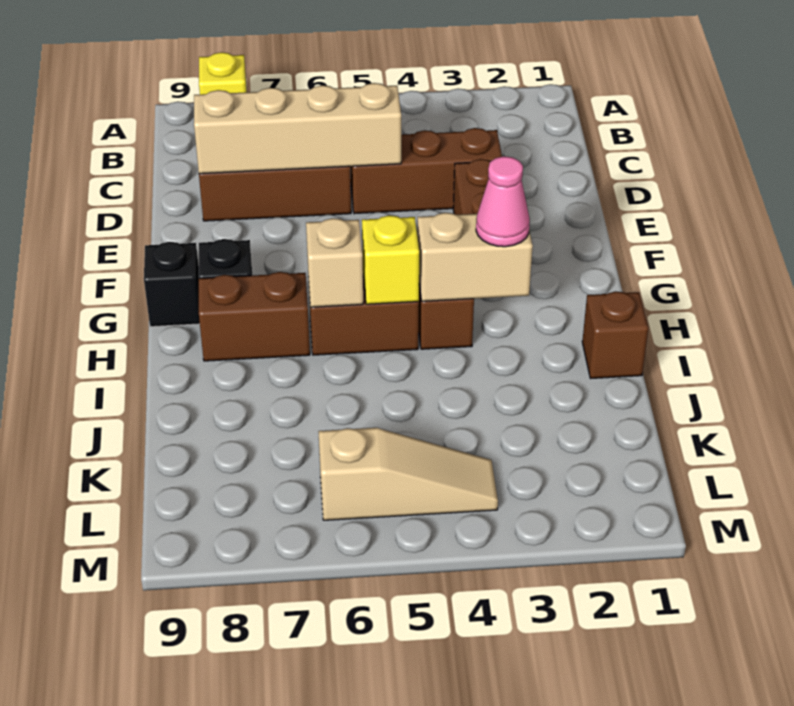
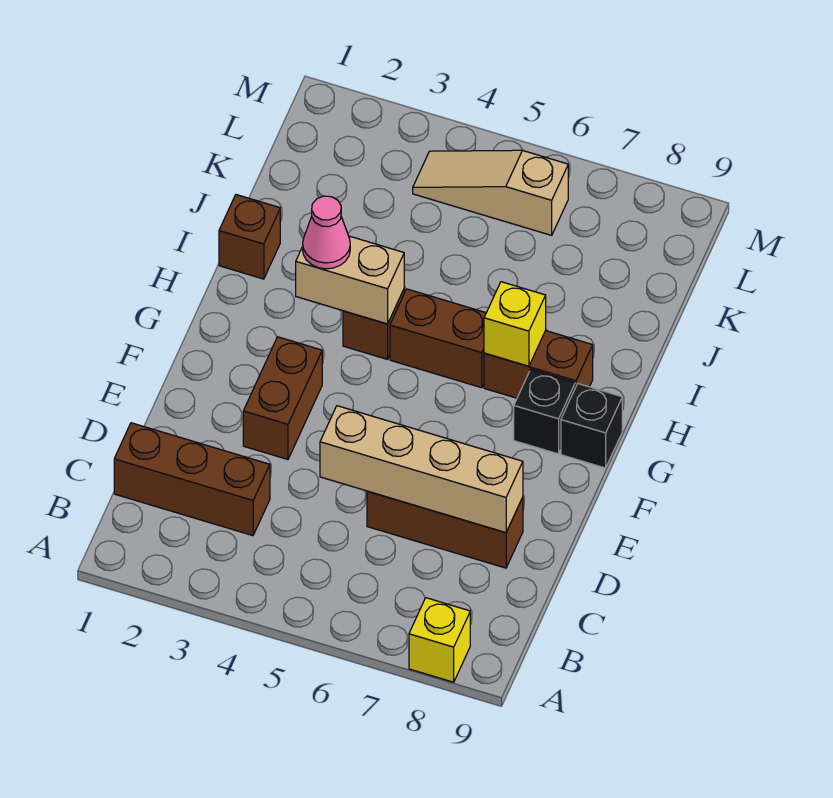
brown 1x3 brick [350,128,502,214] -> brown 1x3 brick moved to [114,423,270,536]
yellow 1x1 brick [362,215,419,304] -> yellow 1x1 brick moved to [484,282,546,366]
tan 1x1 brick [306,218,363,307] -> none

